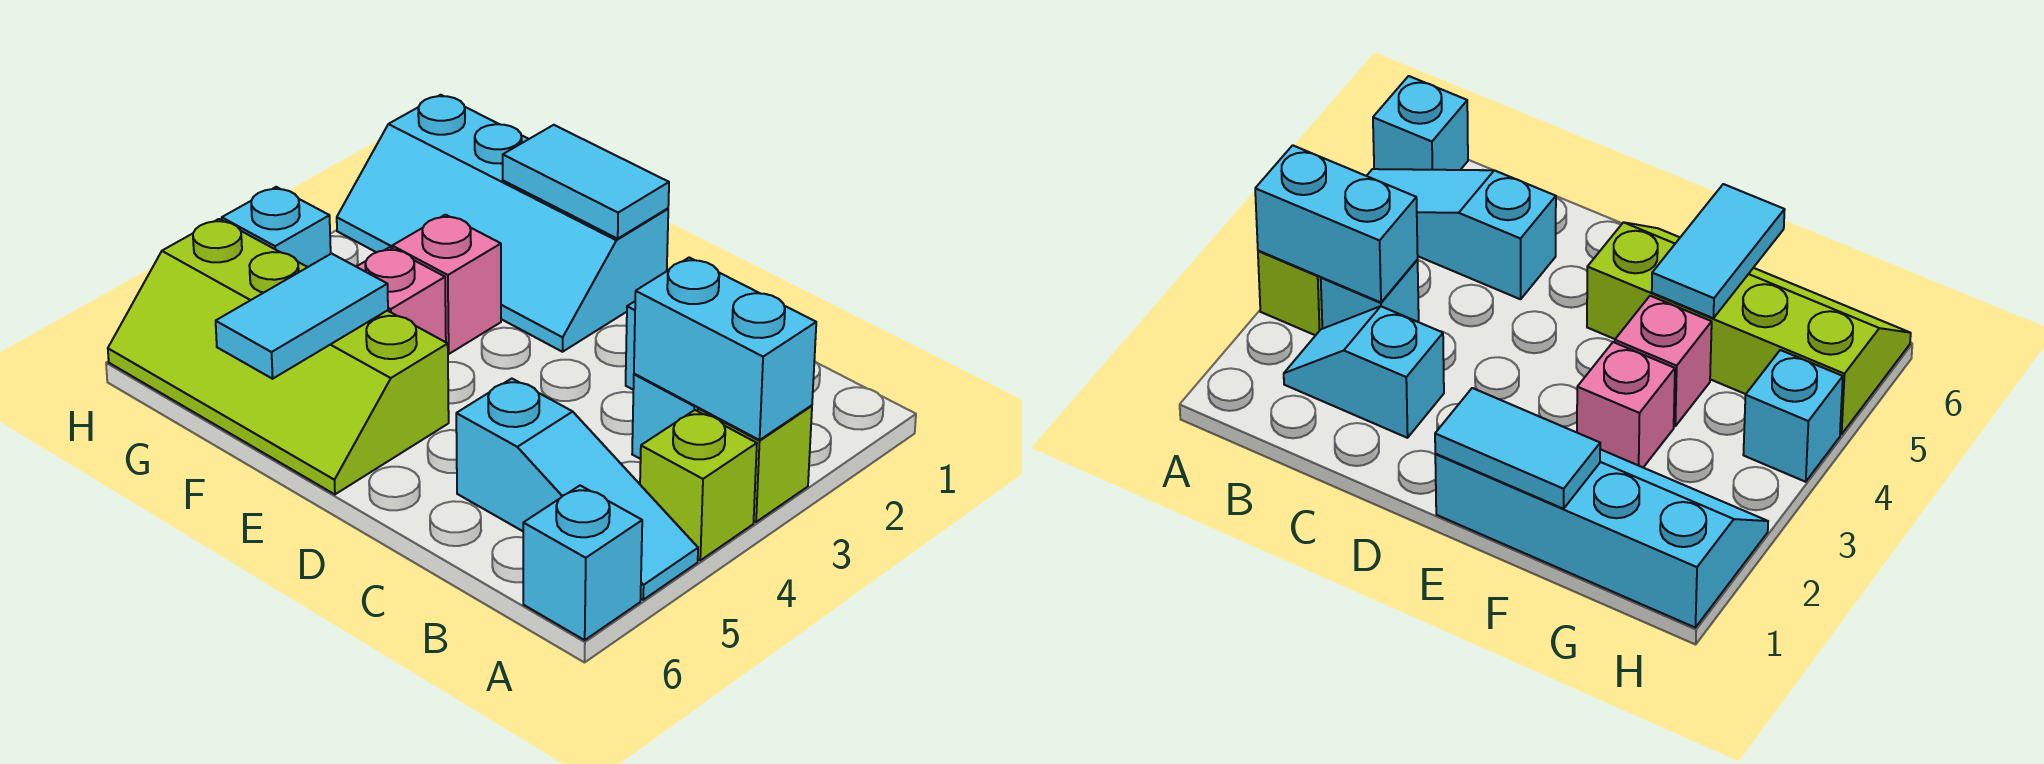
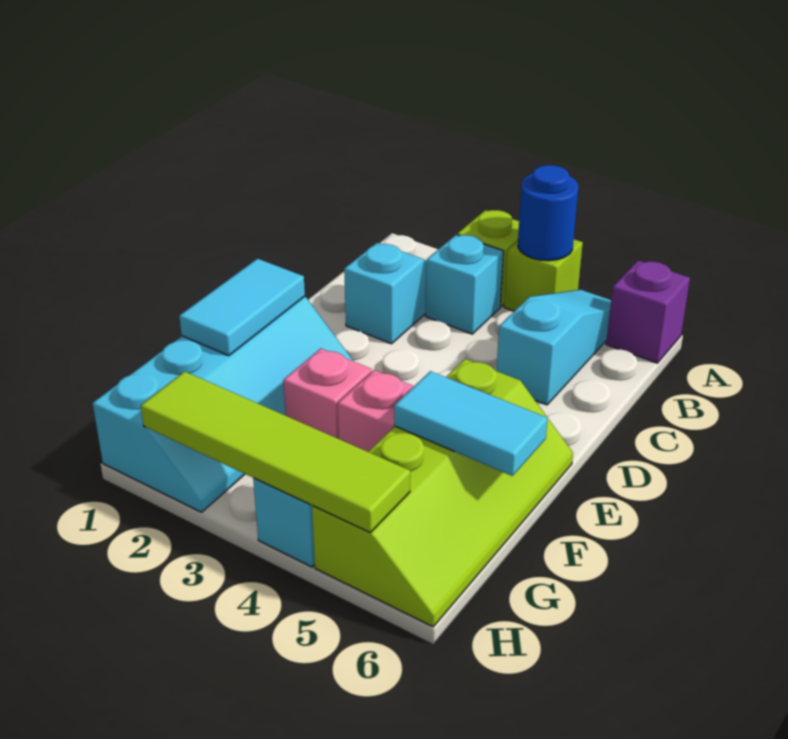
cyan 1x2 brick [634,258,816,440] -> none
none -> blue 1x1 round brick [518,165,578,261]
cyan 1x1 brick [523,486,642,640] -> purple 1x1 brick [606,261,690,363]
none -> lime 1x4 tile [141,371,410,532]

